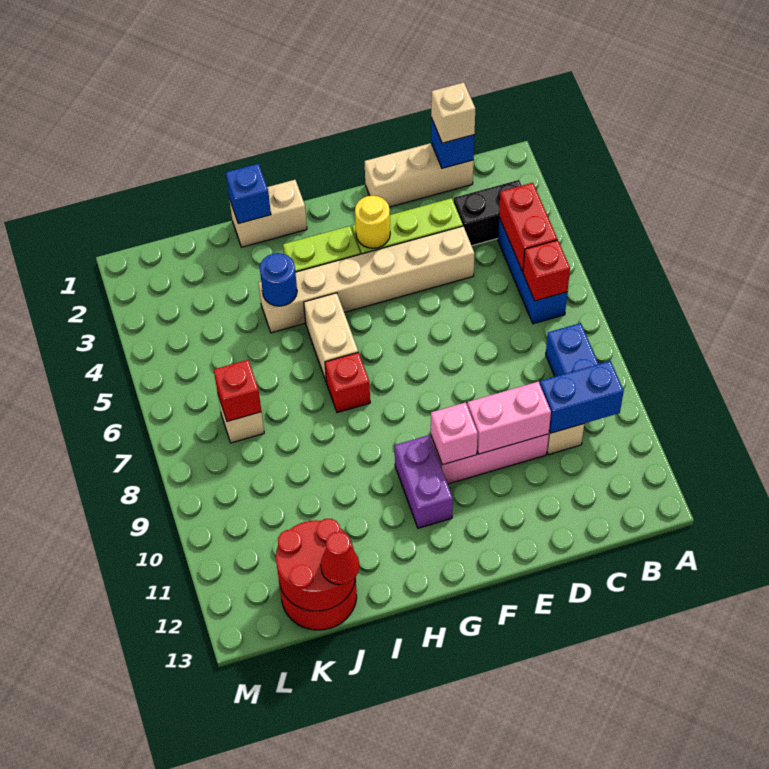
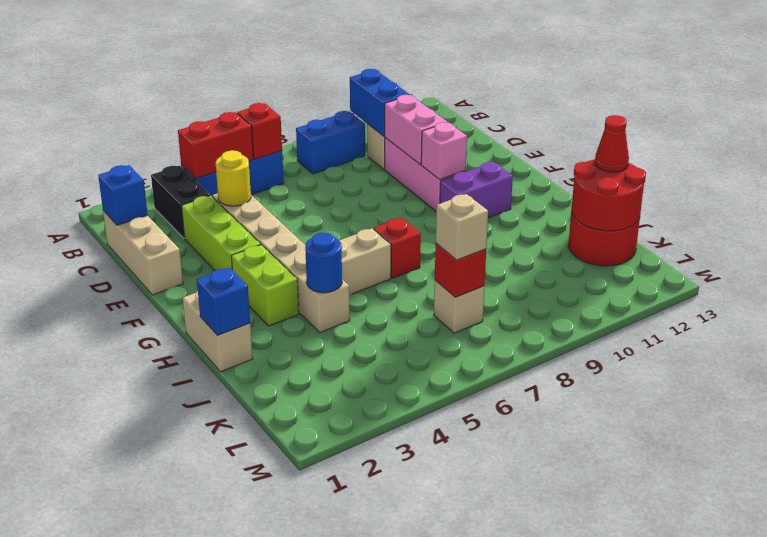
tan 1x1 brick [431,82,475,143] -> tan 1x1 brick moved to [436,194,488,260]
yellow 1x1 round brick [355,196,390,248] -> yellow 1x1 round brick moved to [216,150,251,206]

